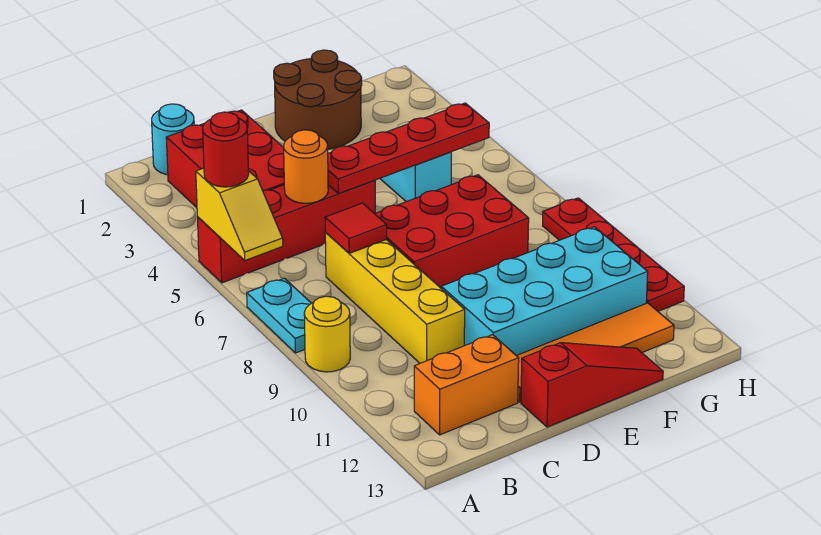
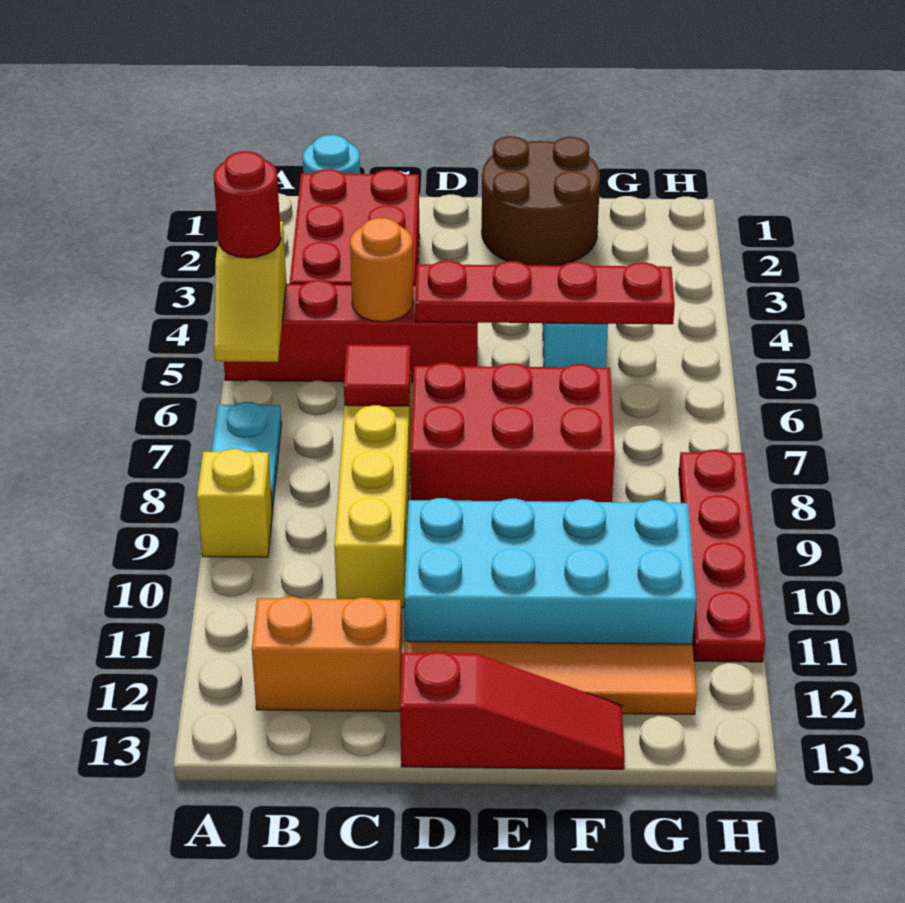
yellow 1x1 round brick [304,296,350,372] -> yellow 1x1 brick [197,449,273,557]

